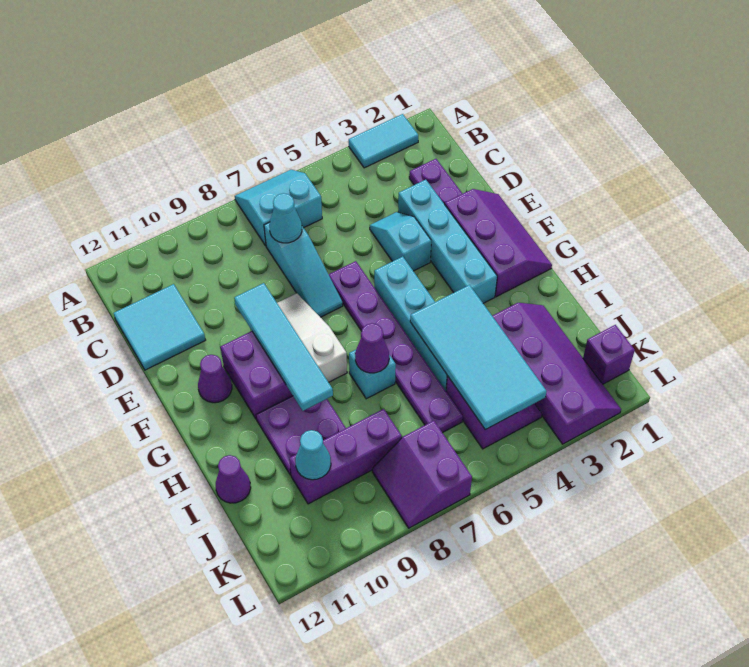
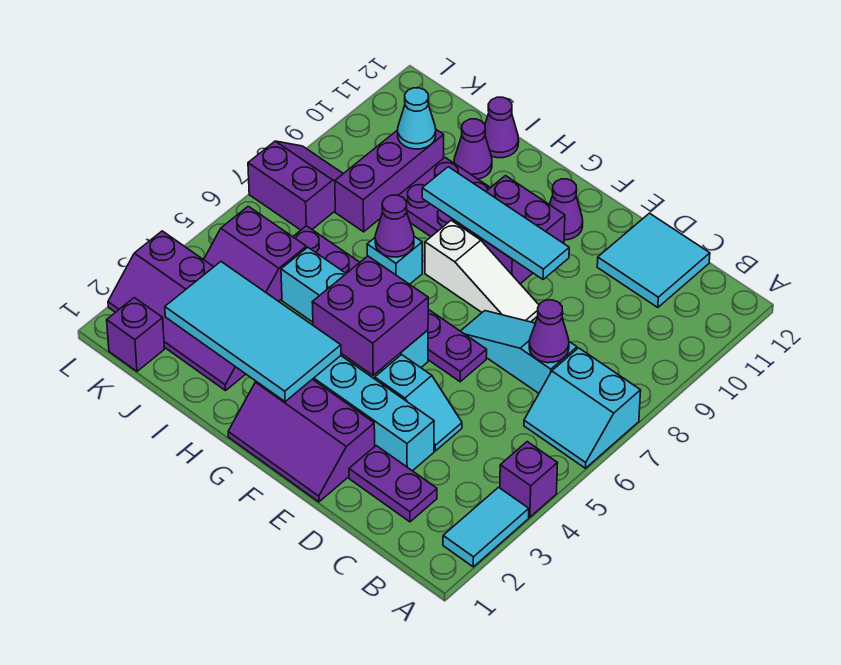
none -> purple 1x1 brick [500,442,557,517]
cyan 2x2 slope [235,170,322,246] -> cyan 2x2 slope turned to [524,348,641,468]
cyan 1x1 cone [269,193,302,243] -> purple 1x1 cone [529,300,569,363]
none -> purple 2x2 brick [312,256,428,375]
cyan 2x4 tile [410,285,547,430] -> cyan 2x4 tile moved to [165,262,341,402]
none -> purple 1x1 cone [454,119,492,179]

